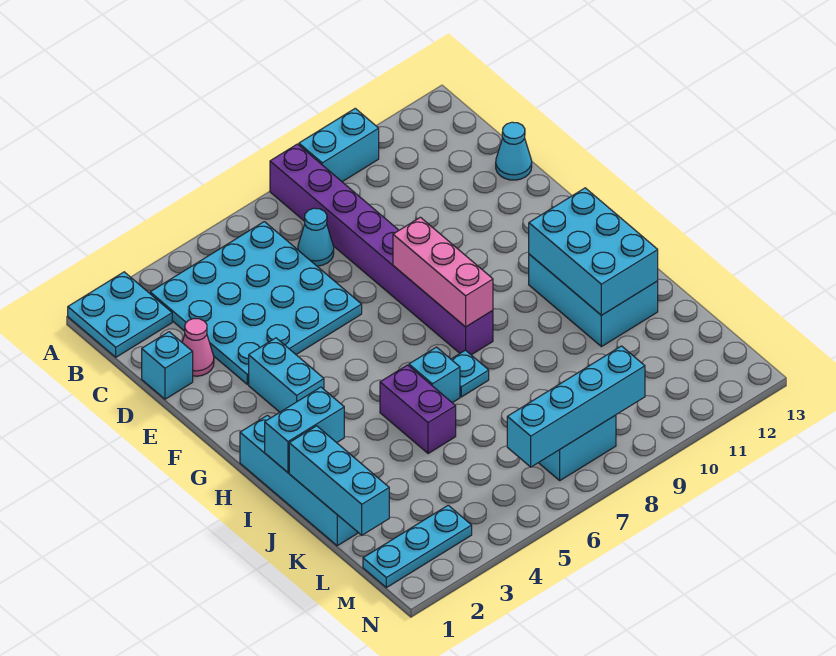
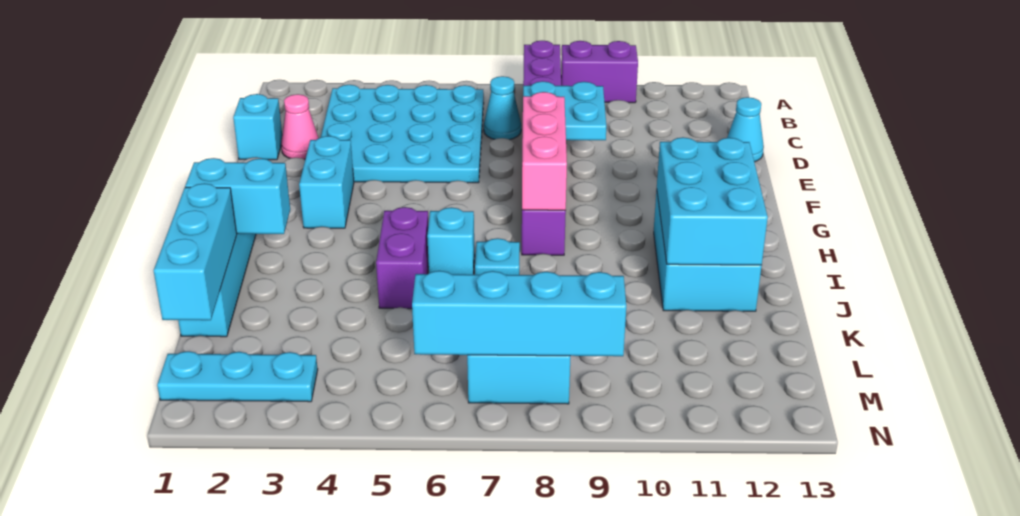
cyan 2x2 plate [68,272,172,357] -> cyan 2x2 plate moved to [523,81,606,140]
cyan 1x2 brick [299,108,379,182] -> purple 1x2 brick [561,41,638,103]

